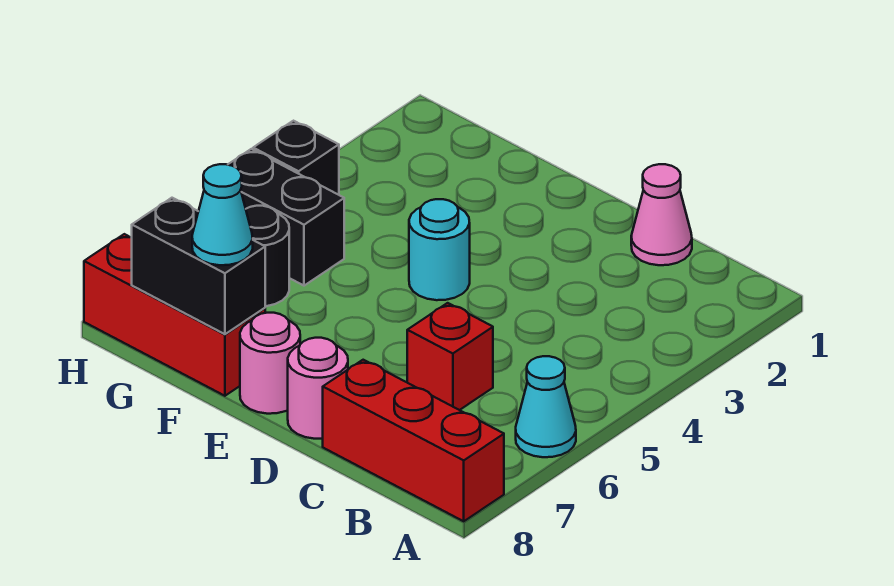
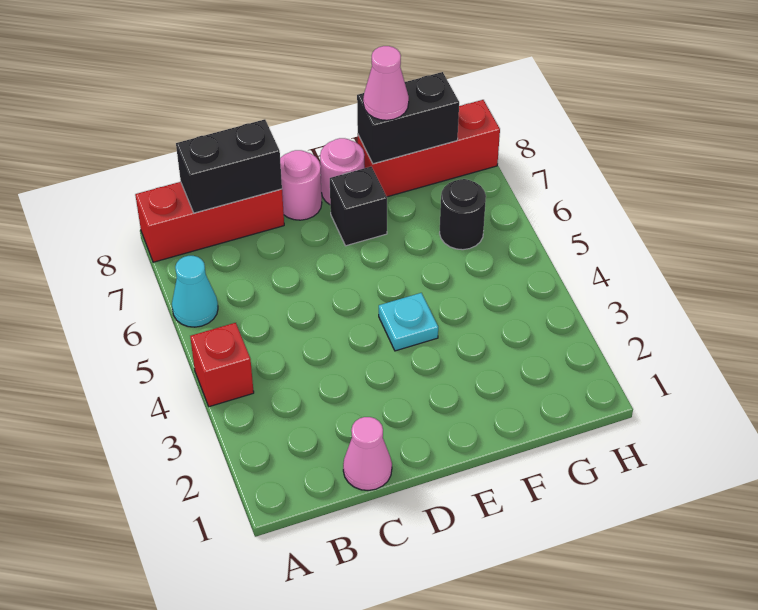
red 1x1 brick [407,303,493,410] -> red 1x1 brick moved to [190,323,254,407]
cyan 1x1 round brick [409,199,470,300] -> cyan 1x1 plate [379,293,438,351]
cyan 1x1 cone [192,164,253,265] -> pink 1x1 cone [363,46,409,120]
black 1x2 brick [228,149,344,286] -> black 1x2 brick moved to [176,119,282,213]
black 1x1 brick [253,121,339,195] -> black 1x1 brick moved to [330,167,387,246]

